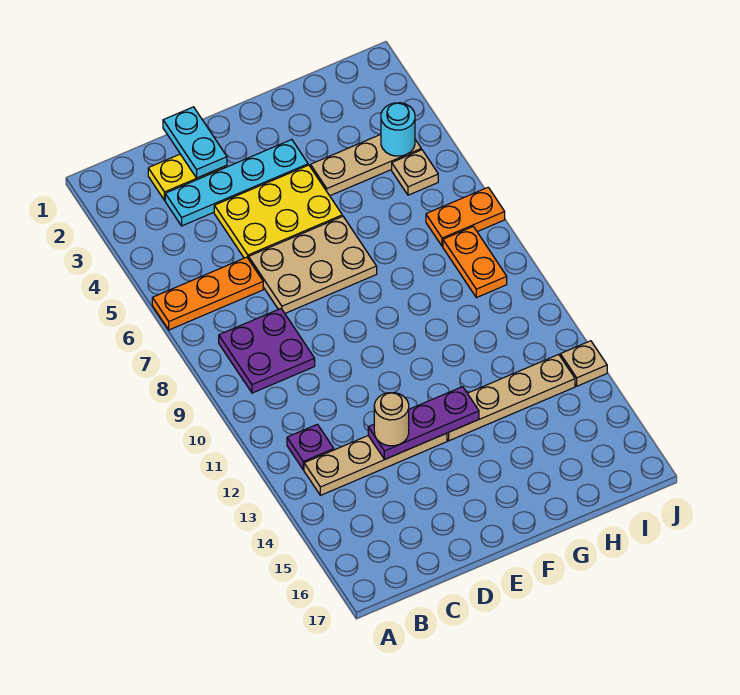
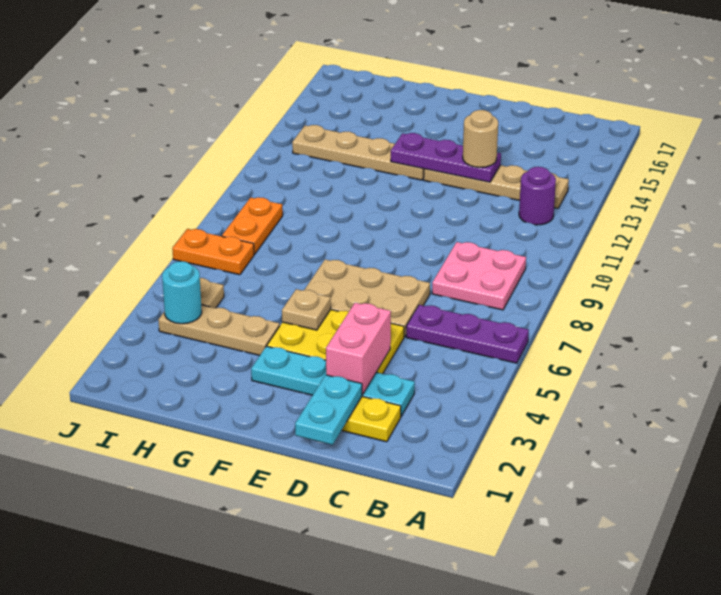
orange 1x3 plate [152,257,263,330] -> purple 1x3 plate [406,305,529,363]
purple 2x2 plate [219,309,315,393] -> pink 2x2 plate [432,242,526,310]
purple 1x1 plate [287,424,334,470] -> purple 1x1 round brick [519,167,556,225]
none -> pink 1x2 brick [326,303,391,395]
tan 1x1 plate [560,341,607,386] -> tan 1x1 plate moved to [282,289,331,330]

